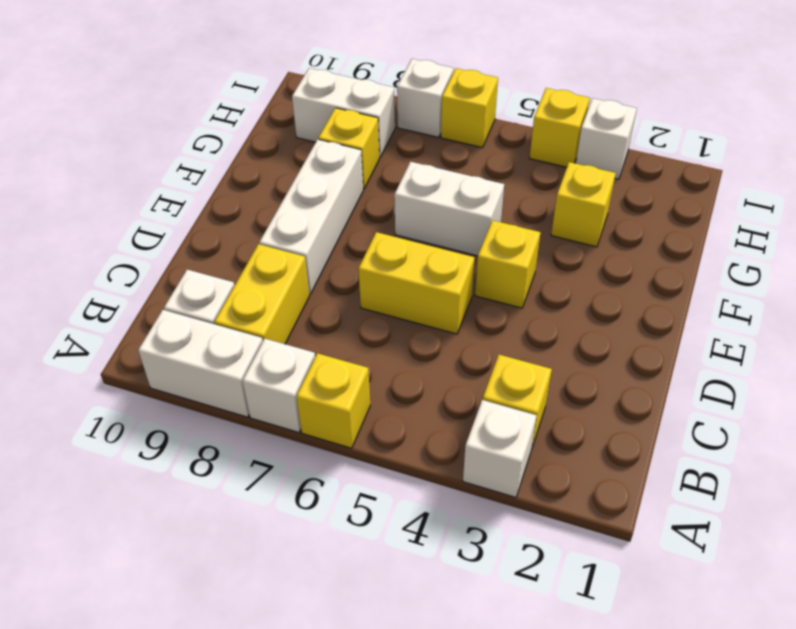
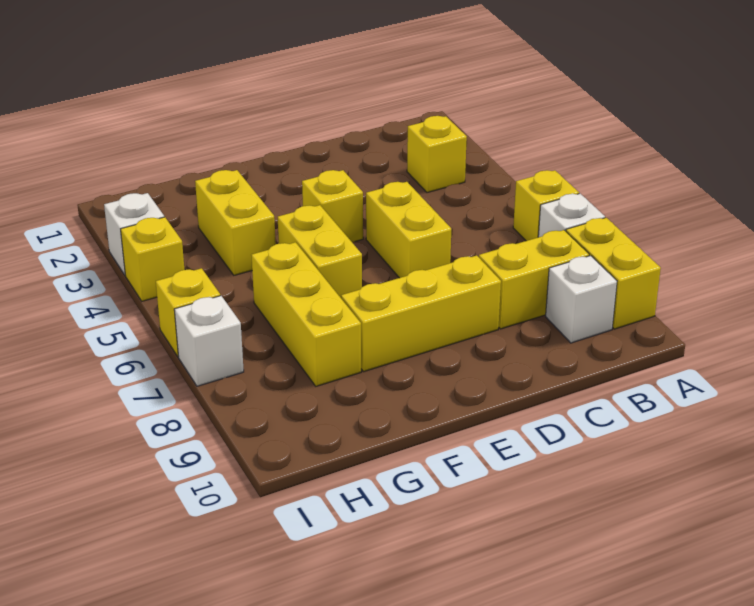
white 1x1 brick [463,400,537,497] -> none
white 1x2 brick [138,310,263,417] -> yellow 1x2 brick [566,218,661,329]
white 1x3 brick [259,139,363,294] -> yellow 1x3 brick [341,255,501,372]
white 1x2 brick [394,162,504,256] -> yellow 1x2 brick [278,205,362,298]
yellow 1x1 brick [551,162,616,247] -> yellow 1x2 brick [195,170,276,275]
yellow 1x1 brick [318,108,379,189] -> yellow 1x3 brick [251,242,361,386]
white 1x2 brick [292,68,395,158] -> none

